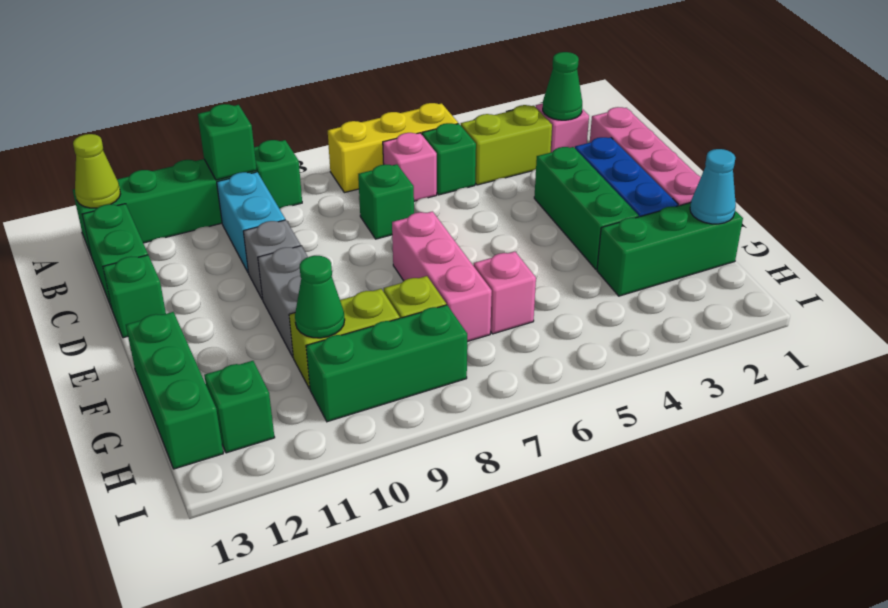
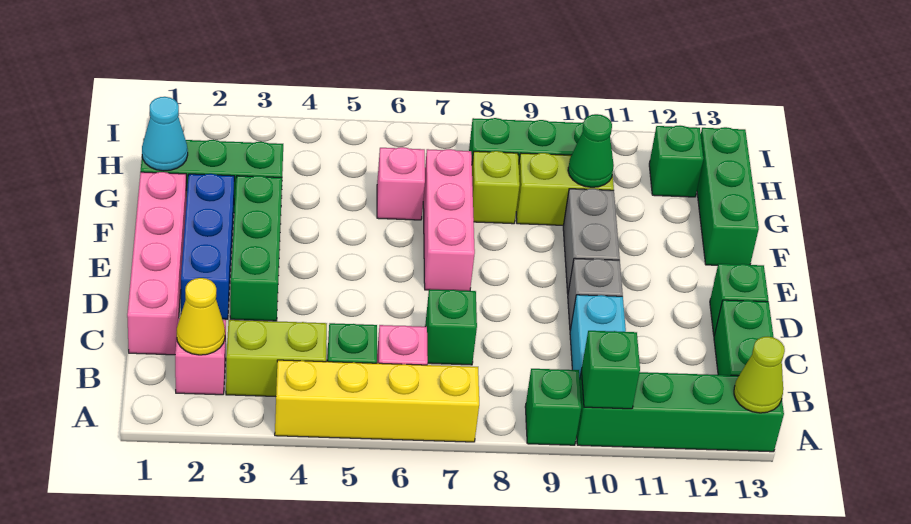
yellow 1x3 brick [328,103,458,193] -> yellow 1x4 brick [275,360,479,442]
green 1x1 cone [543,52,582,120] -> yellow 1x1 cone [177,278,225,355]

